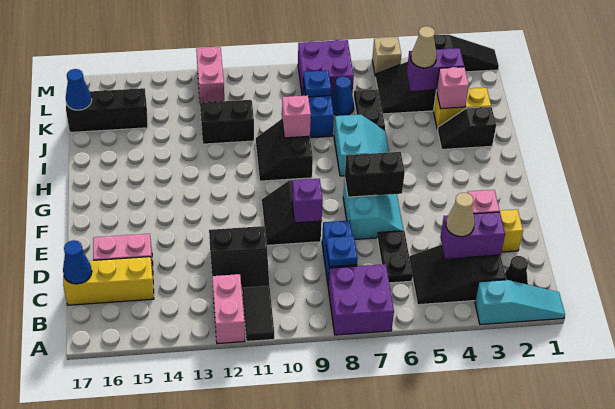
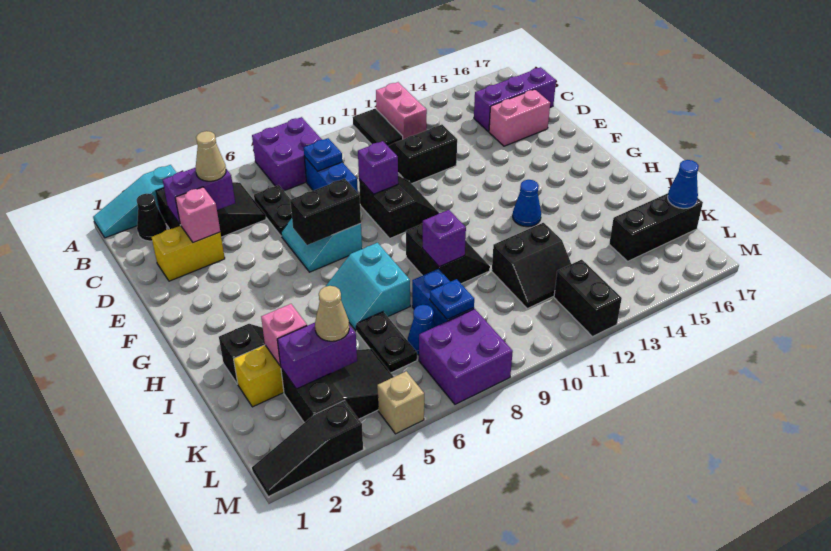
yellow 1x3 brick [63,257,154,305] -> purple 1x3 brick [474,67,556,132]
blue 1x1 cone [63,240,92,284] -> blue 1x1 cone moved to [513,180,541,227]
pink 1x1 brick [282,95,311,138] -> purple 1x1 brick [423,210,466,267]
pink 1x2 brick [196,47,224,103] -> black 1x2 brick [554,259,622,337]

